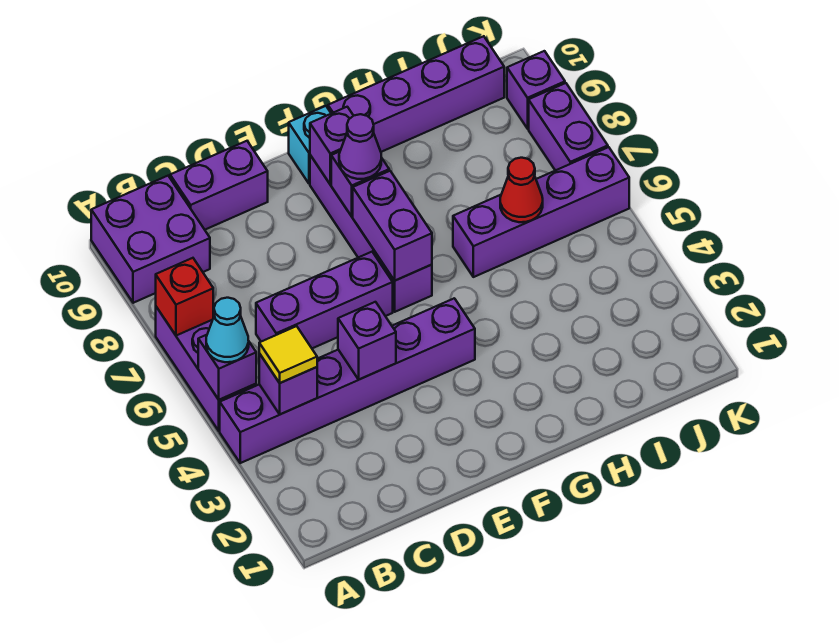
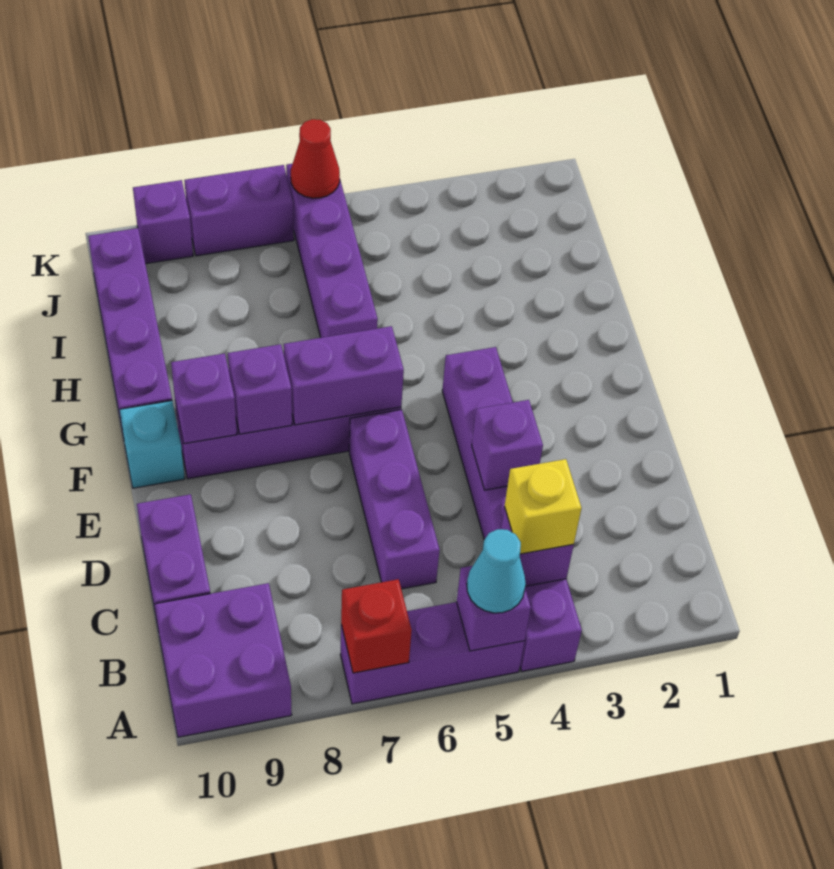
yellow 1x1 tile [259,326,317,383] -> yellow 1x1 brick [505,459,582,554]
purple 1x1 cone [339,114,381,179] -> none
red 1x1 cone [500,158,543,222] -> red 1x1 cone moved to [291,119,340,198]

